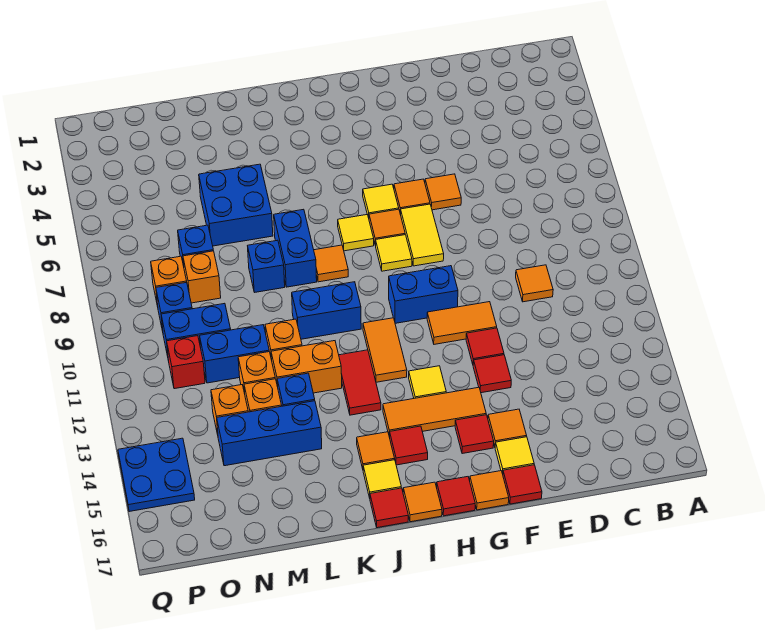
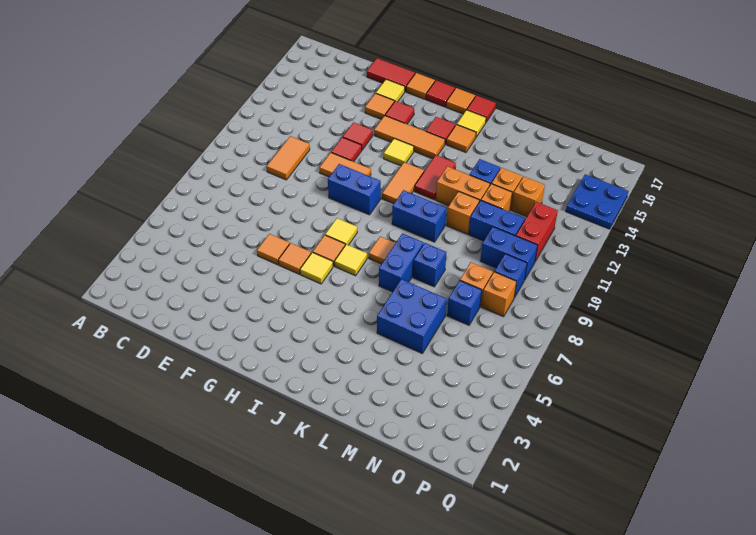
orange 1x1 tile [516,265,553,302] -> orange 1x2 tile [267,136,310,180]
red 1x1 tile [503,465,542,504] -> red 1x2 tile [367,58,415,91]
yellow 1x2 tile [401,204,444,266] -> none
blue 1x3 brick [217,401,322,466] -> none
red 1x1 brick [167,336,205,389] -> red 1x2 brick [516,202,558,261]

